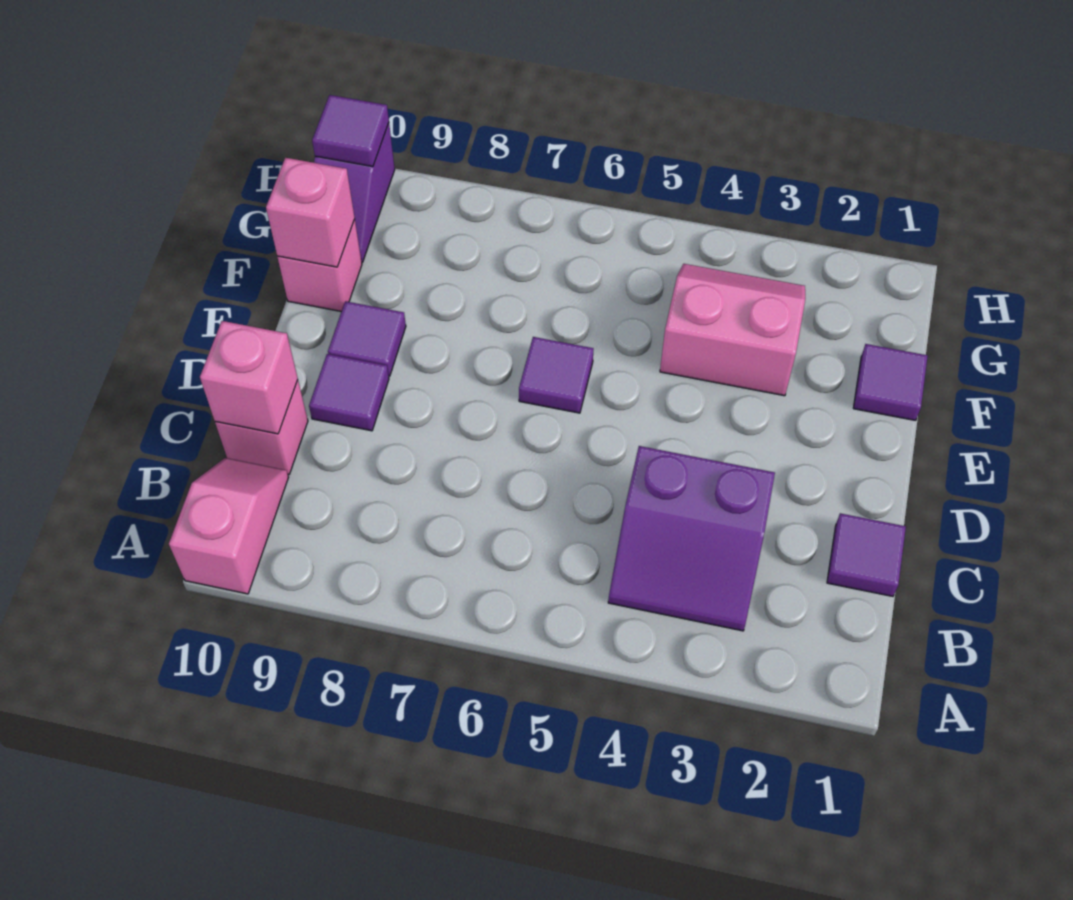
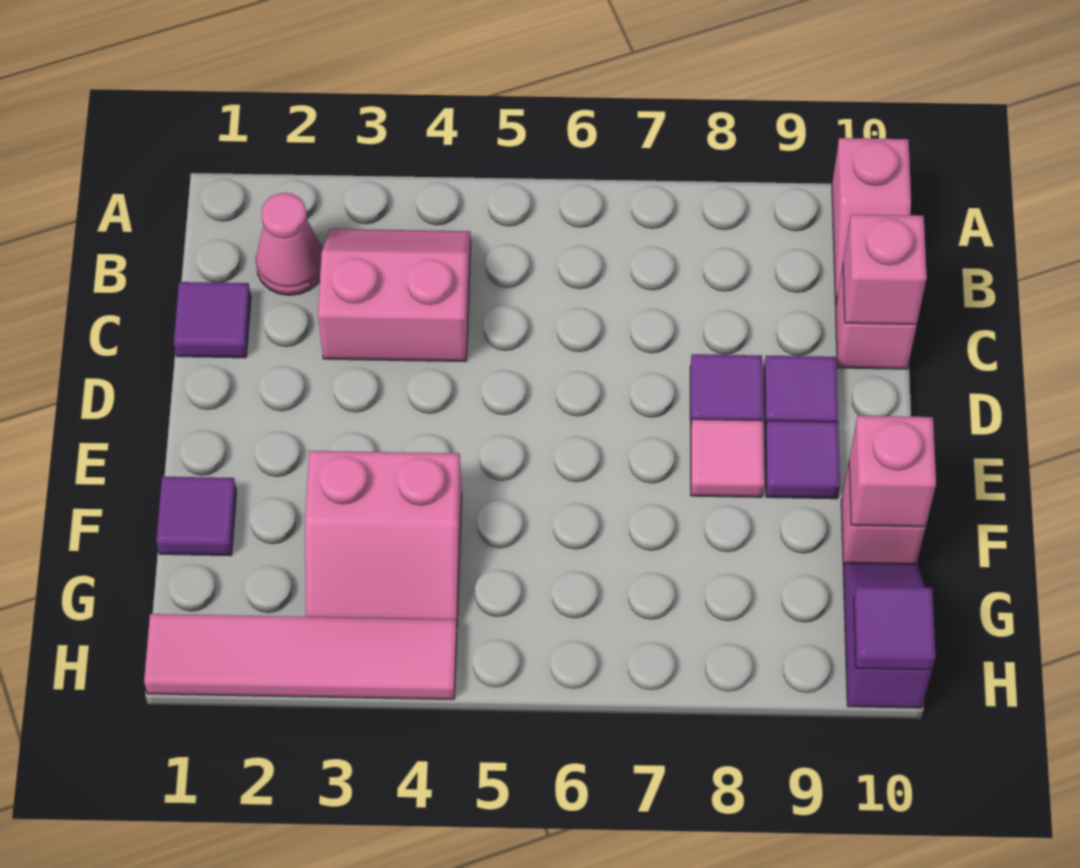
none -> pink 1x1 cone [256,193,323,295]
purple 2x2 slope [608,446,775,631] -> pink 2x2 slope [318,229,471,362]
purple 1x1 tile [519,337,593,413] -> purple 1x1 tile moved to [690,354,763,422]
none -> pink 1x1 tile [691,419,764,497]
none -> pink 1x4 tile [144,614,457,699]

